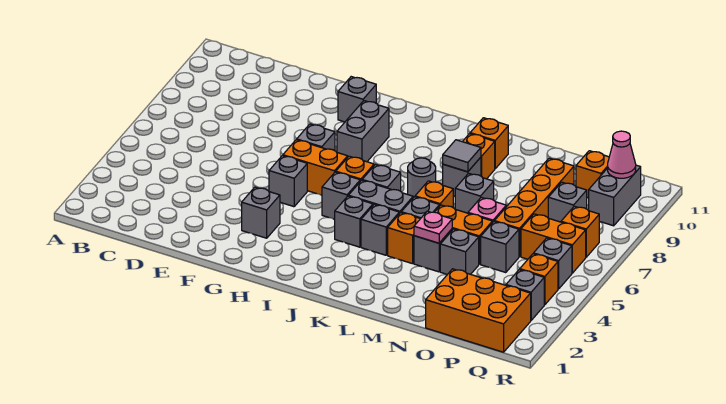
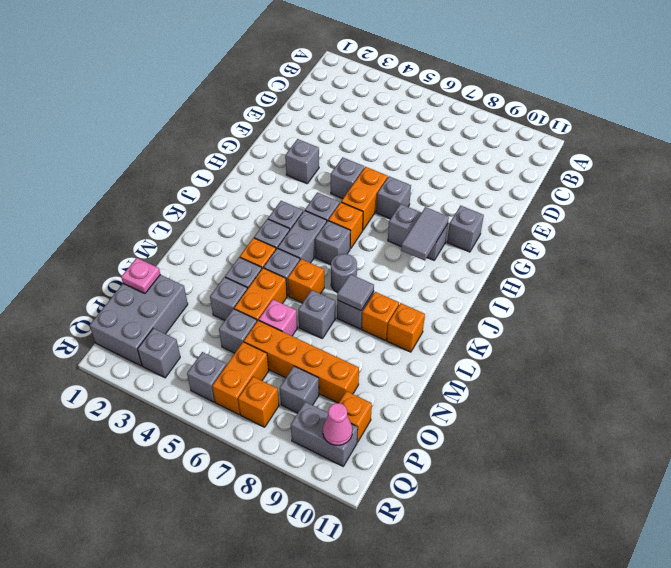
none -> grey 1x2 tile [401,207,449,261]
pink 1x1 plate [414,211,452,243] -> pink 1x1 plate moved to [121,258,160,293]
orange 2x3 brick [426,269,531,352] -> grey 2x3 brick [90,275,188,366]
orange 1x1 brick [520,254,558,305] -> none

